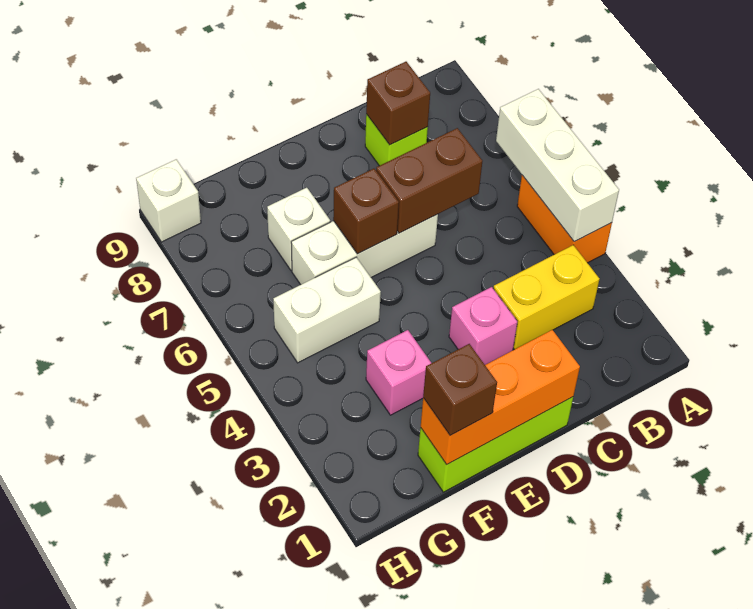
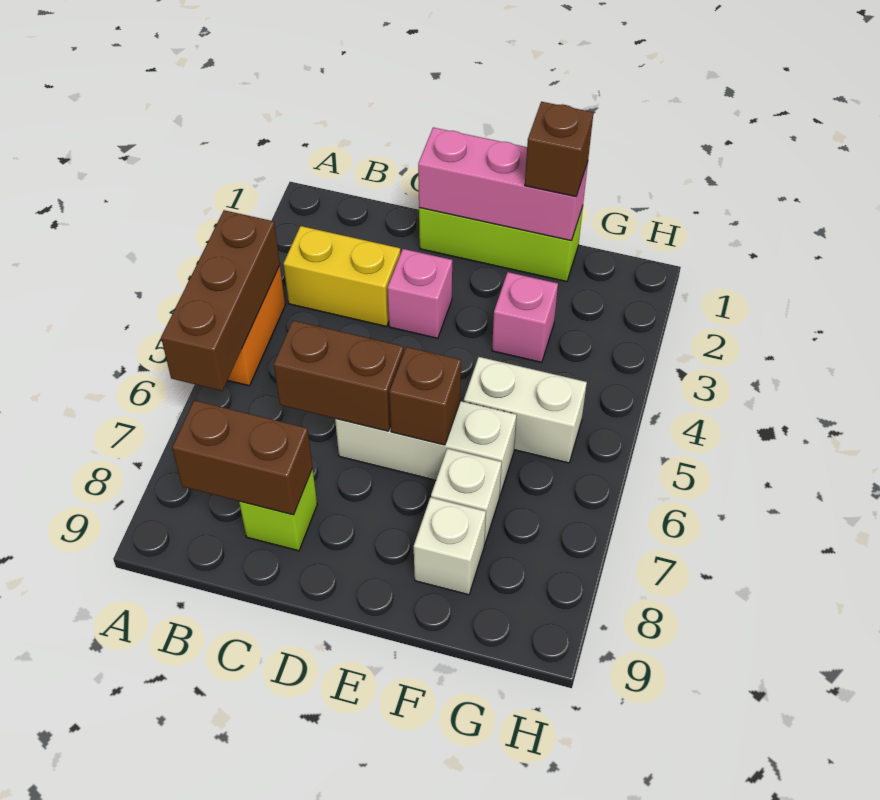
white 1x3 brick [496,89,619,242] -> brown 1x3 brick [161,210,280,391]
brown 1x1 brick [366,62,430,145] -> brown 1x2 brick [172,400,312,515]
orange 1x3 brick [421,330,580,464] -> pink 1x3 brick [418,128,588,241]
white 1x1 brick [136,159,201,242] -> white 1x1 brick moved to [414,497,486,595]

